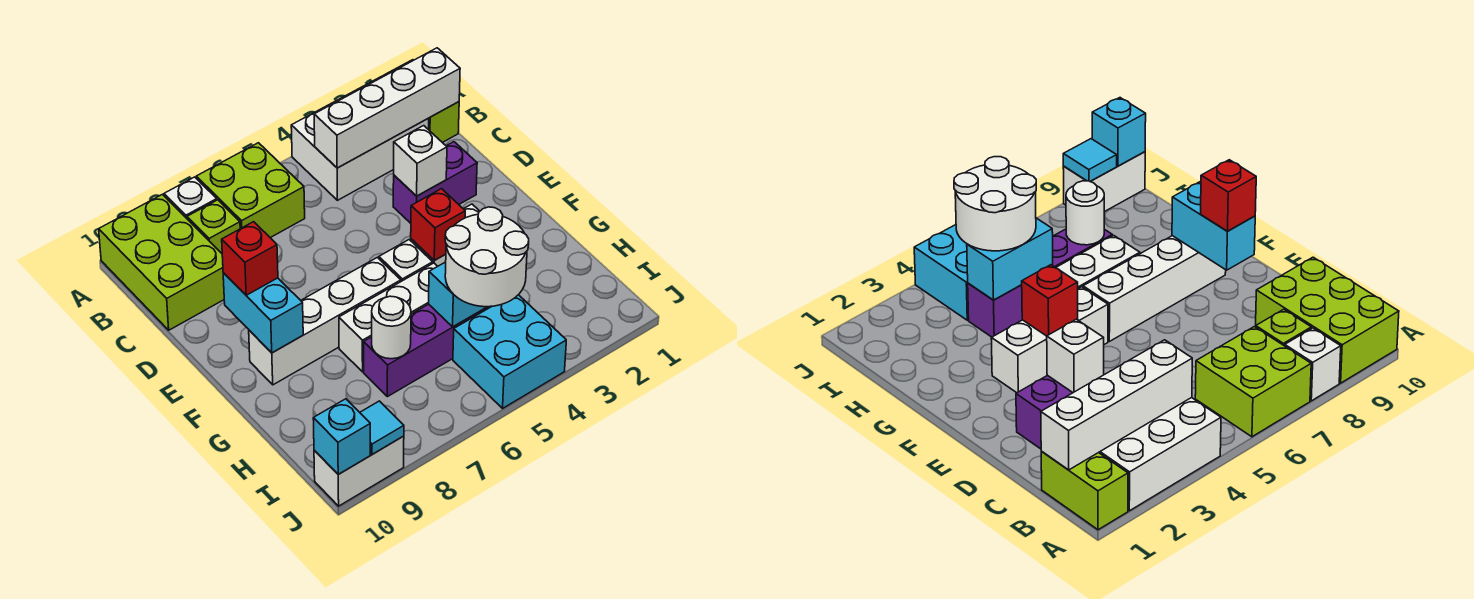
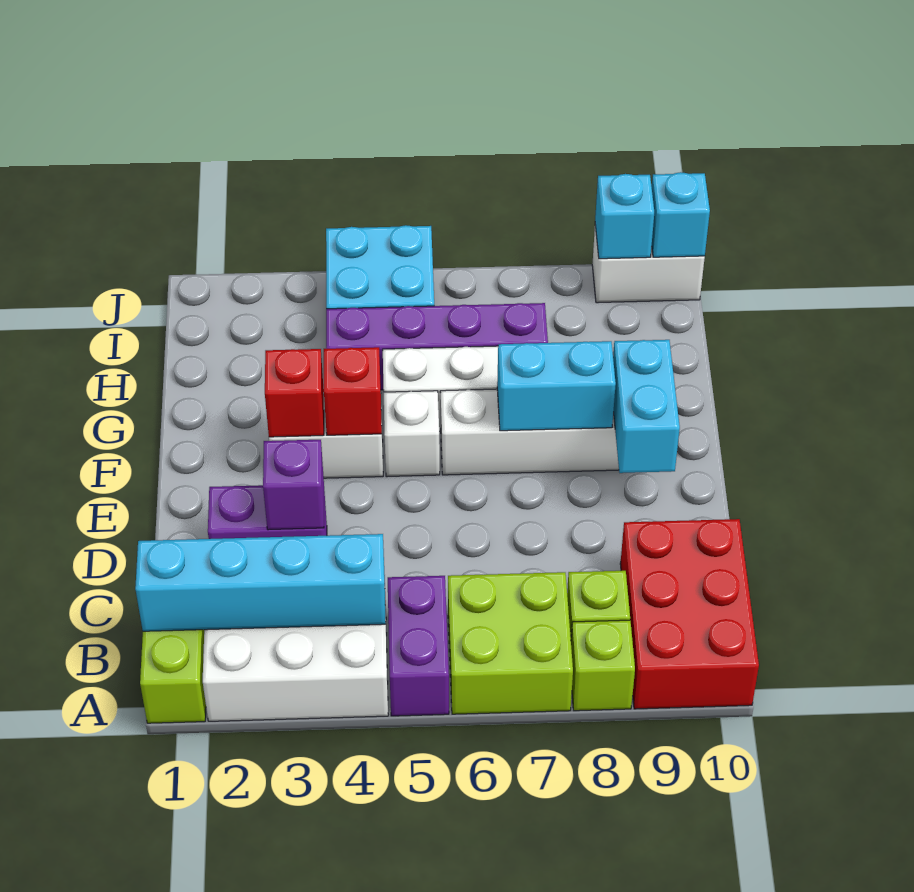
none -> purple 1x2 brick [388,576,449,716]
white 1x1 brick [164,177,217,218] -> lime 1x1 brick [571,620,635,711]
lime 2x3 brick [99,194,224,330] -> red 2x3 brick [620,519,759,709]
white 1x4 brick [314,48,460,168] -> cyan 1x4 brick [135,534,386,631]
white 1x1 brick [394,126,447,196] -> purple 1x1 brick [263,440,324,530]
red 1x1 brick [222,222,278,295] -> red 1x1 brick moved to [265,349,324,437]
cyan 1x2 brick [429,262,487,327] -> cyan 1x2 brick moved to [497,341,616,431]
white 2x2 round brick [445,207,529,307] -> none
white 1x1 round brick [372,296,411,359] -> none
cyan 1x1 tile [360,401,404,454] -> cyan 1x1 brick [595,174,654,259]

